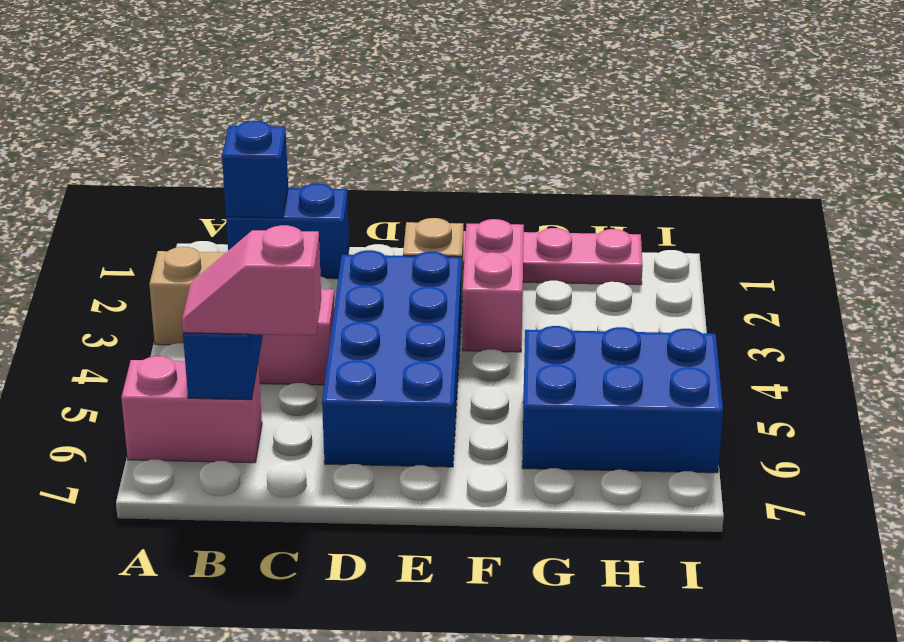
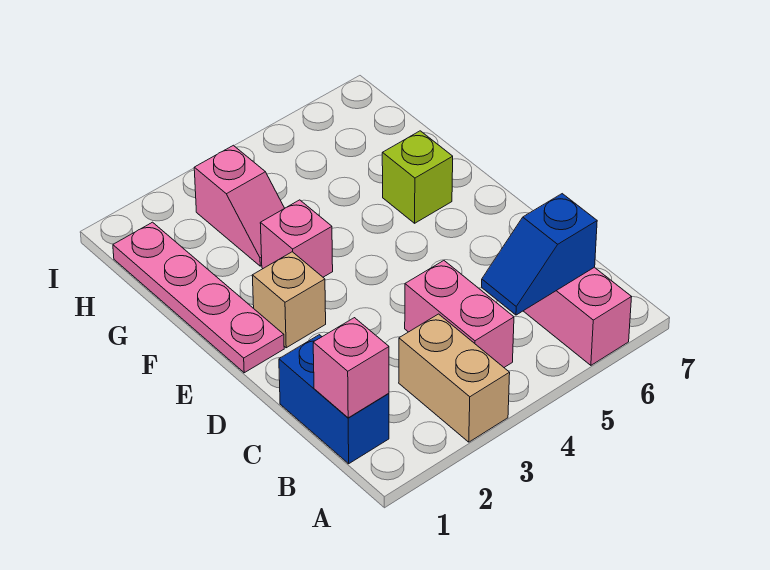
blue 1x1 brick [222,121,288,218] -> pink 1x1 brick [313,318,389,418]
pink 1x2 slope [182,225,321,335] -> pink 1x2 slope moved to [194,145,285,266]
blue 2x4 brick [322,250,462,467] -> none
pink 1x2 brick [463,219,524,352] -> pink 1x1 brick [260,200,333,277]
none -> lime 1x1 brick [382,131,453,223]
blue 2x3 brick [522,326,723,473] -> none

